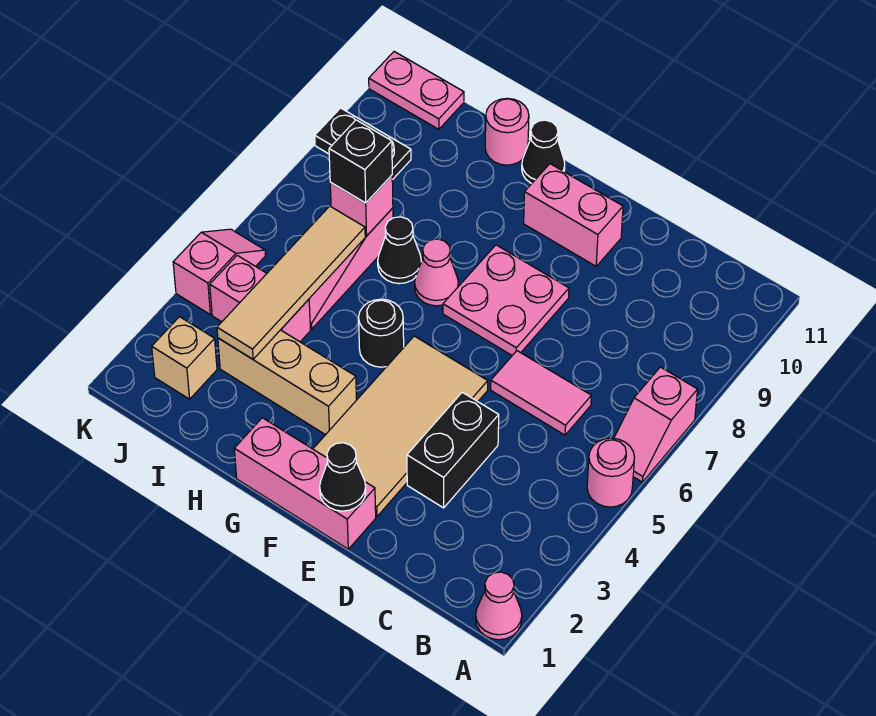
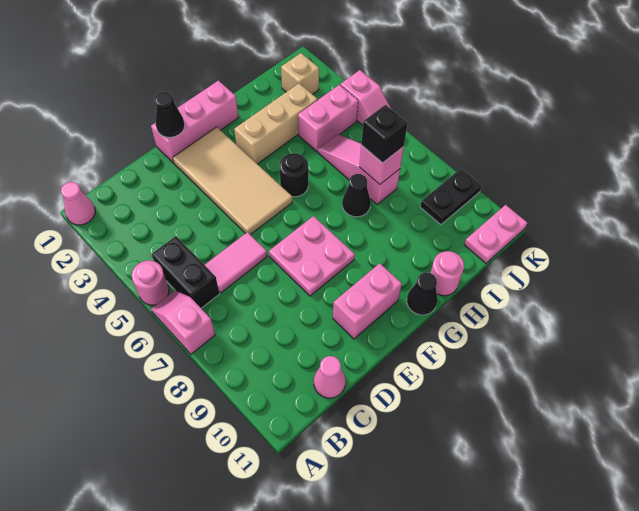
black 1x2 brick [407,392,499,508] -> black 1x2 brick moved to [152,236,220,308]
pink 1x1 cone [415,239,458,306] -> pink 1x1 cone moved to [314,356,346,398]
tan 1x4 tile [217,206,365,359] -> none

